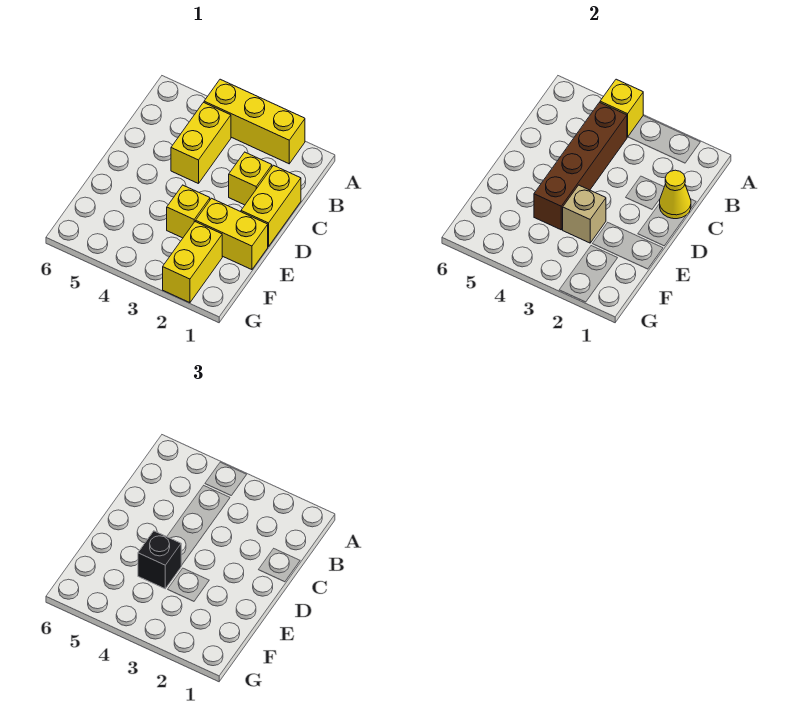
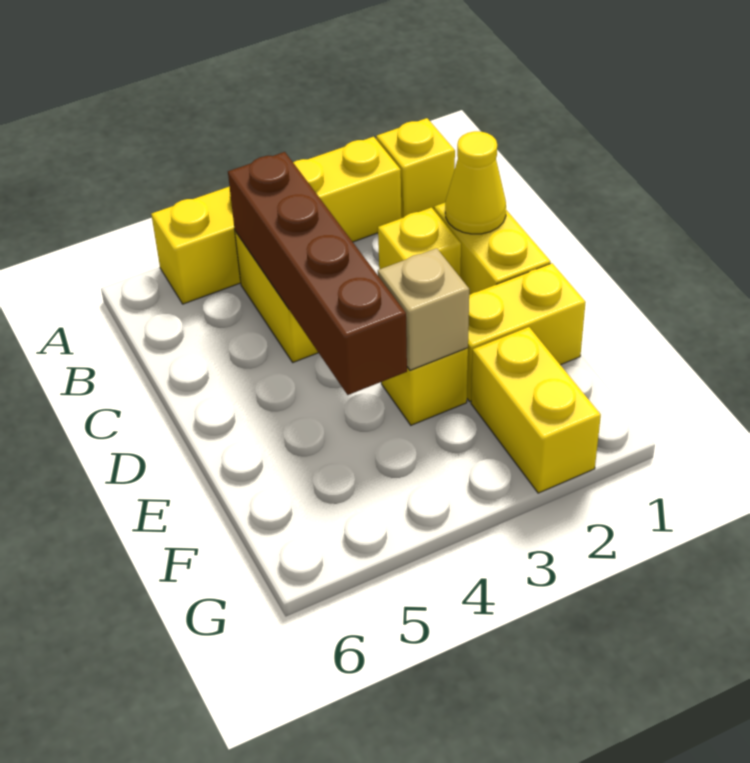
yellow 1x3 brick [204,79,305,164] -> yellow 1x4 brick [151,137,402,304]
yellow 1x1 brick [600,79,643,137] -> yellow 1x1 brick moved to [376,118,455,218]
black 1x1 brick [138,531,181,589] -> none

